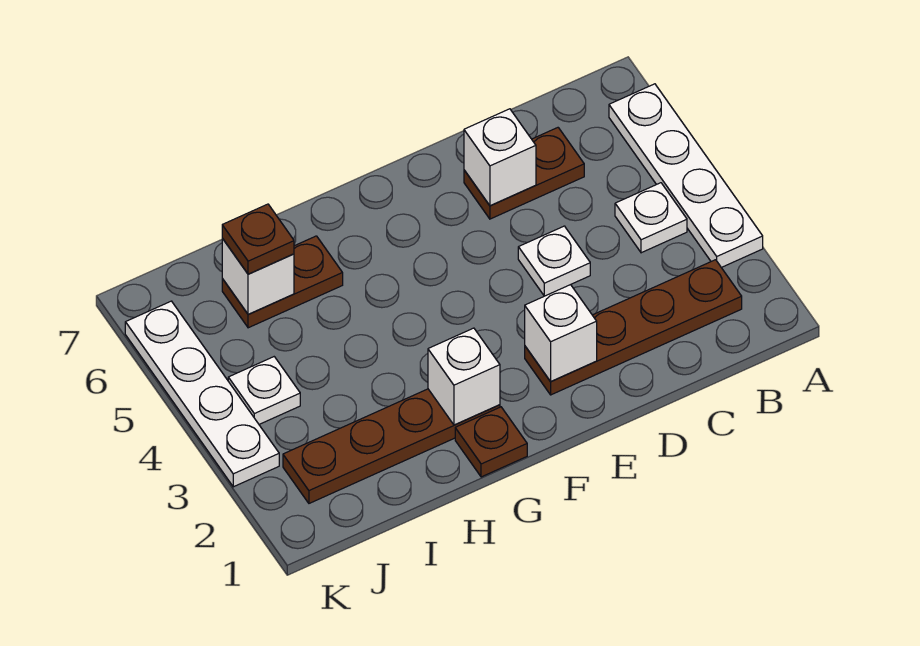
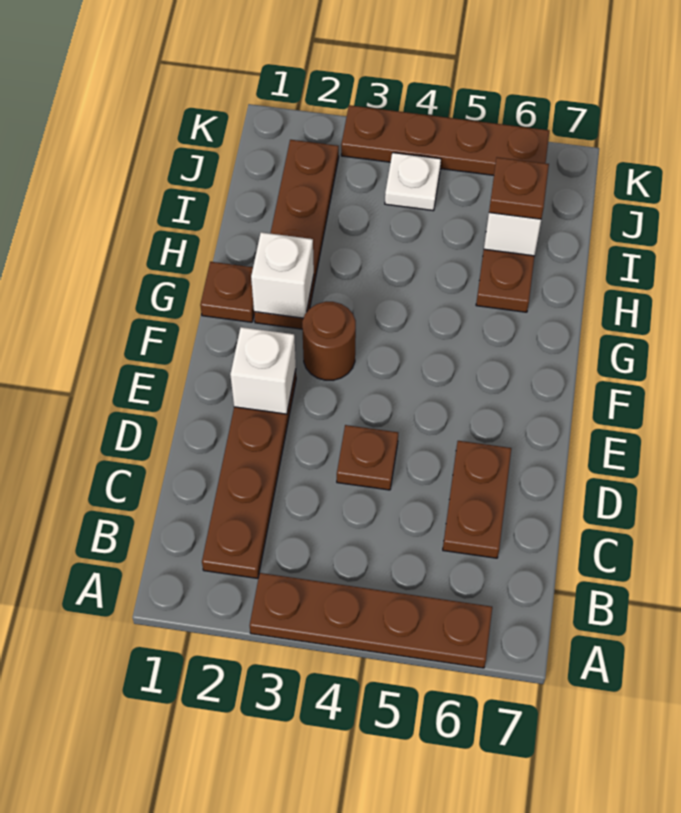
white 1x4 plate [609,84,763,268] -> brown 1x4 plate [250,573,492,668]
white 1x1 plate [615,183,687,253] -> none
white 1x1 plate [518,226,590,296] -> brown 1x1 plate [337,425,398,490]
white 1x1 brick [464,109,536,206] -> none
none -> brown 1x1 round brick [302,302,356,380]
white 1x4 plate [125,301,279,487] -> brown 1x4 plate [341,105,549,175]

